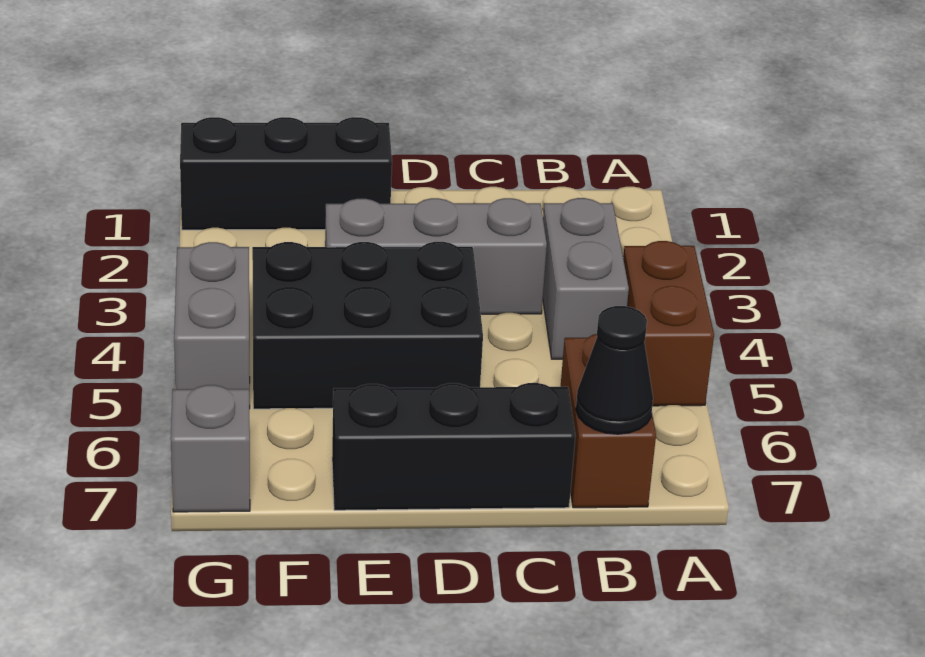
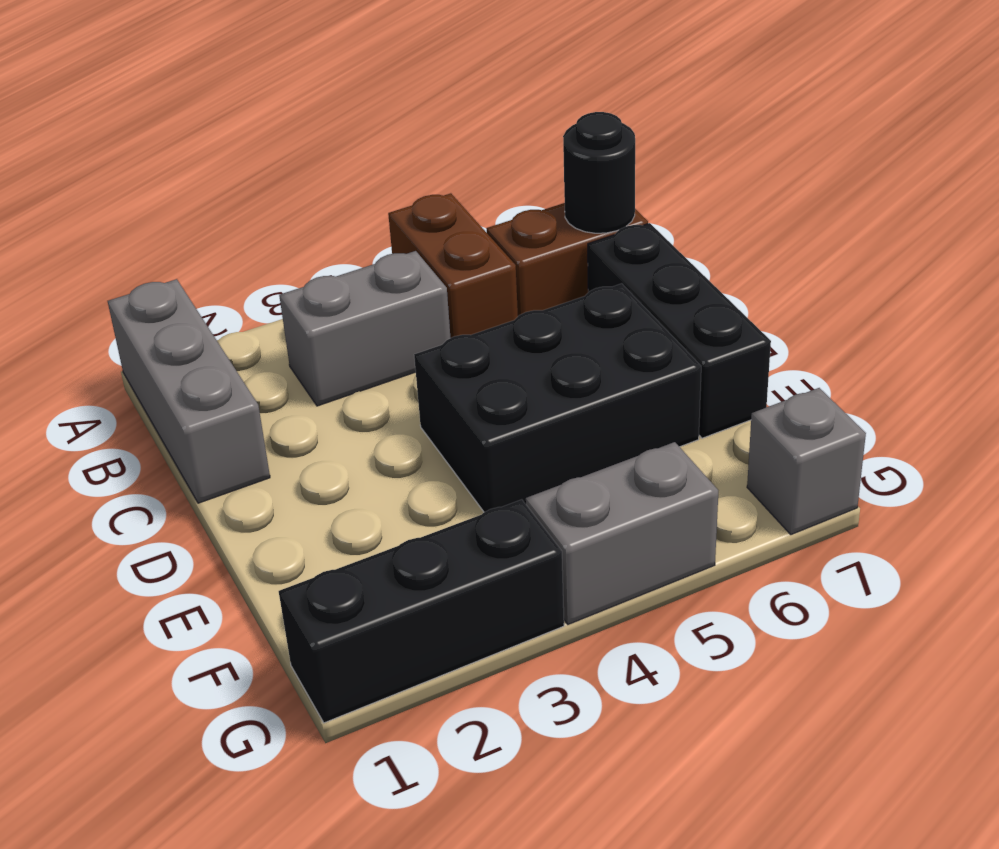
brown 1x2 brick [623,241,714,406] -> brown 1x2 brick turned to [388,193,518,338]
black 1x1 cone [576,306,653,434] -> black 1x1 round brick [563,112,635,233]
grey 1x3 brick [325,198,547,314] -> grey 1x3 brick moved to [108,279,270,503]
black 2x3 brick [252,242,483,409] -> black 2x3 brick turned to [414,284,701,512]
black 1x3 brick [180,117,392,230] -> black 1x3 brick turned to [279,500,564,723]

